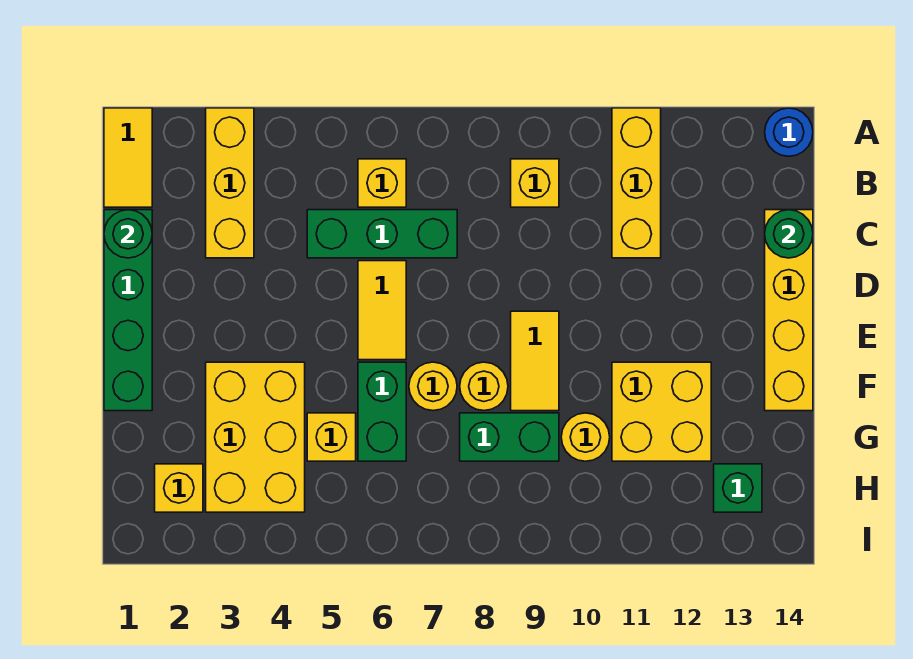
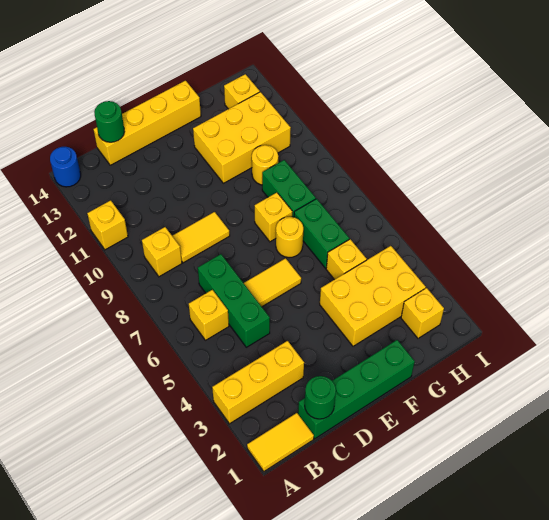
yellow 1x3 brick [612,108,661,258] -> yellow 1x1 brick [87,200,128,250]
yellow 1x2 tile [511,311,559,411] -> yellow 1x2 tile moved to [173,212,230,263]
green 1x2 brick [358,362,406,461] -> green 1x2 brick turned to [294,199,349,268]
yellow 1x1 round brick [460,362,508,411] -> yellow 1x1 brick [255,193,292,242]
yellow 2x2 brick [612,362,711,461] -> yellow 2x3 brick [193,92,291,183]
green 1x1 brick [714,464,762,512] -> yellow 1x1 brick [224,74,260,109]

